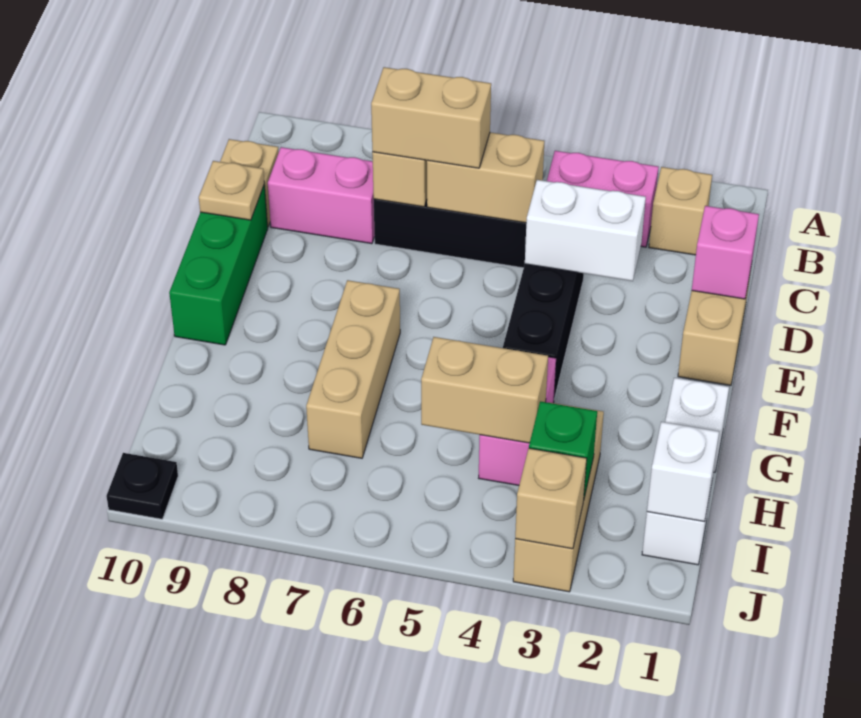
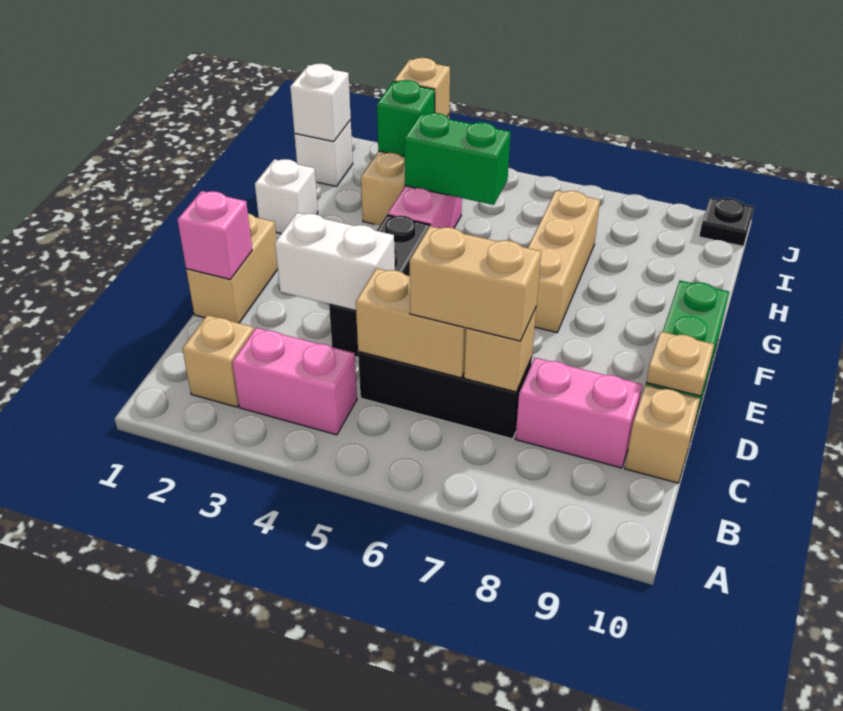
tan 1x2 brick [421,337,548,443] -> green 1x2 brick [405,113,511,205]

